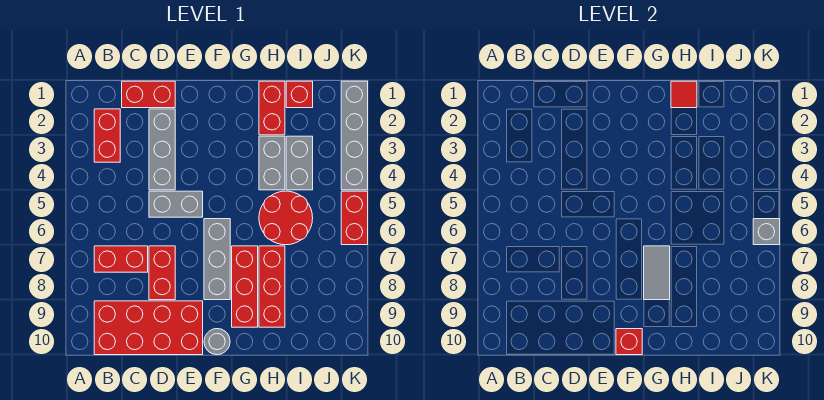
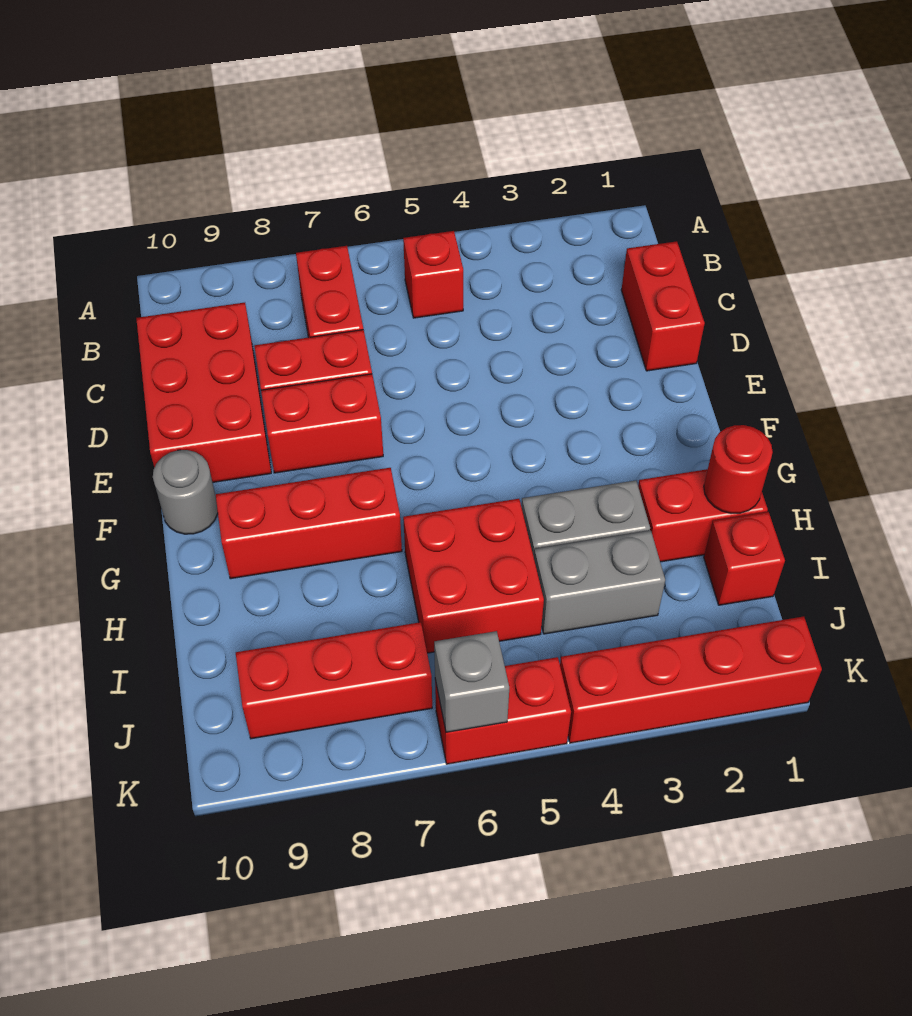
red 1x2 brick [94,109,120,162] -> red 1x2 brick moved to [261,374,383,473]
red 2x4 brick [94,301,203,355] -> red 2x3 brick [136,303,271,482]
grey 1x3 brick [149,109,175,190] -> none
grey 1x2 brick [149,191,203,217] -> none
grey 1x3 brick [204,219,230,300] -> none
red 1x1 brick [616,329,642,355] -> red 1x1 brick moved to [403,231,463,318]
grey 1x2 tile [644,246,670,300] -> none
red 1x1 tile [671,81,697,108] -> red 1x1 round brick [704,425,773,513]
red 2x2 round brick [259,191,313,245] -> red 2x2 brick [403,499,544,653]
red 1x3 brick [259,246,285,327] -> red 1x3 brick moved to [236,622,432,739]
grey 1x4 brick [341,81,368,190] -> red 1x4 brick [560,616,822,743]

